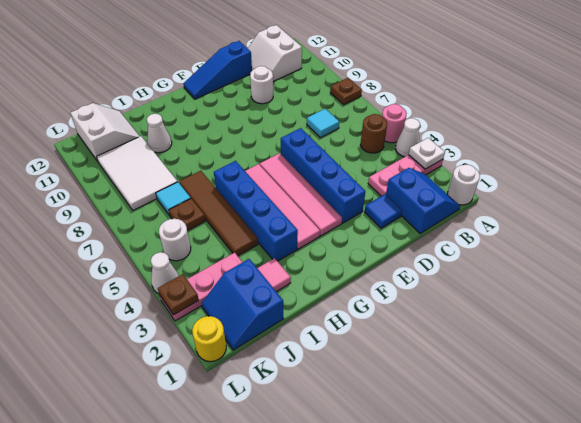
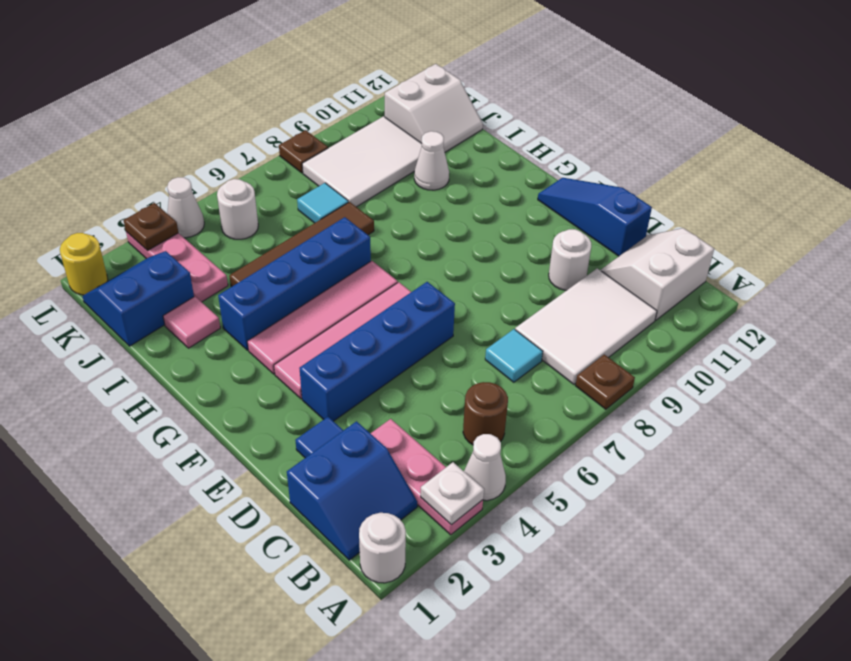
pink 1x1 round brick [382,104,407,143] -> none
none -> white 2x3 tile [515,268,657,384]
brown 1x1 plate [169,199,205,231] -> brown 1x1 plate moved to [279,130,328,173]

